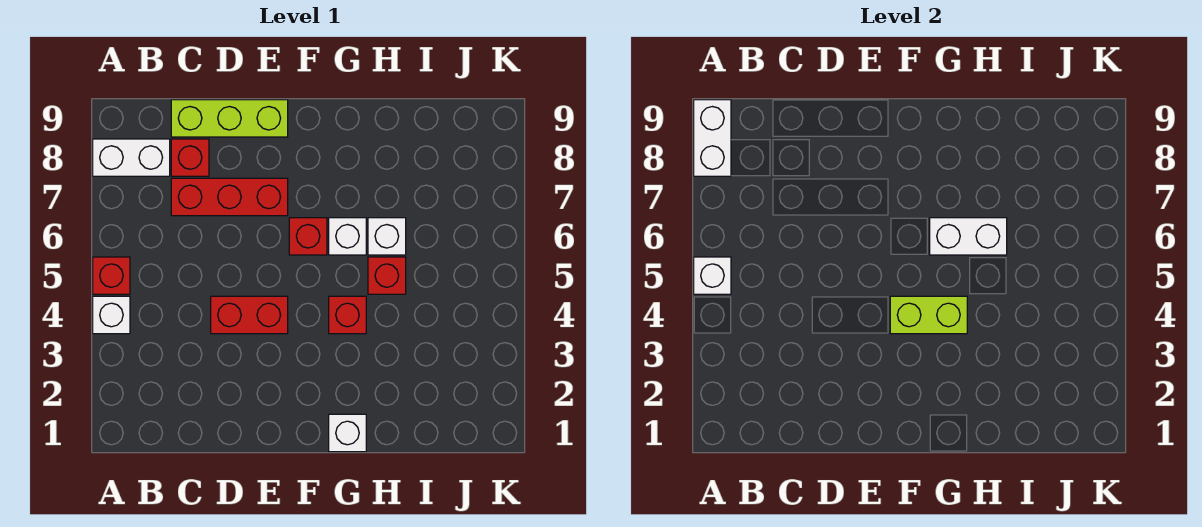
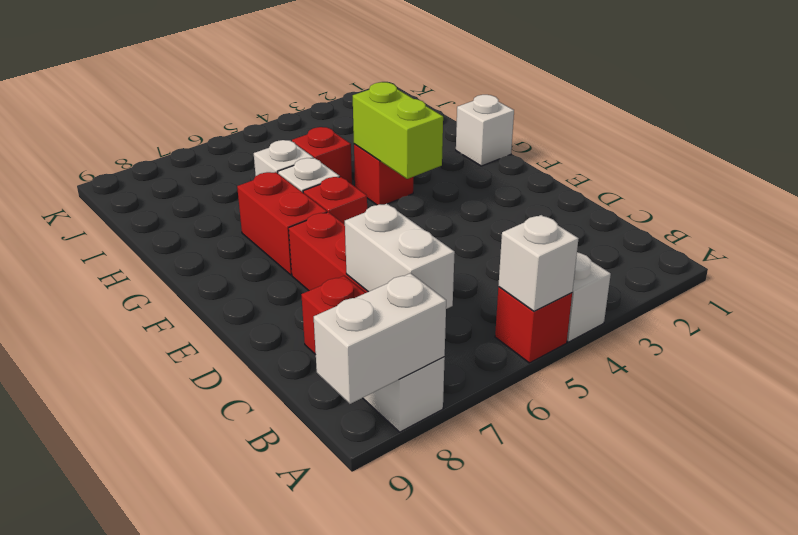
lime 1x3 brick [171,100,288,137] -> none
red 1x2 brick [211,296,288,334] -> red 1x2 brick moved to [237,172,327,275]
white 1x2 brick [930,218,1007,255] -> white 1x2 brick moved to [345,204,455,309]

